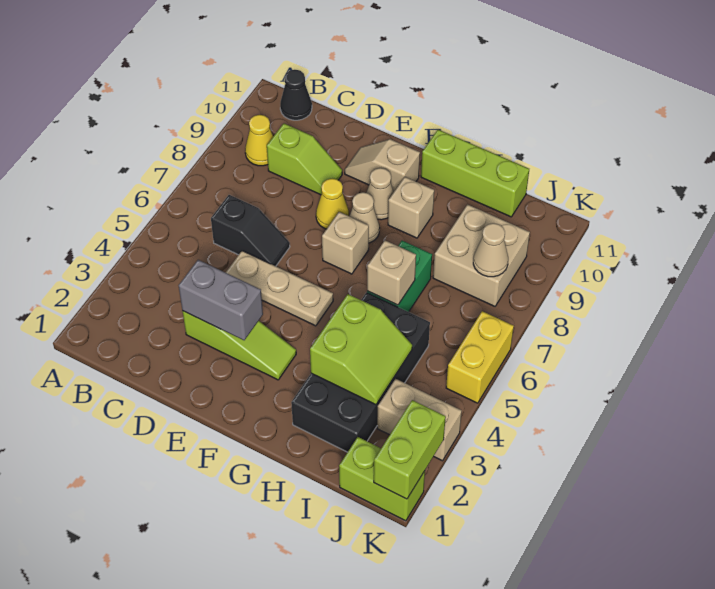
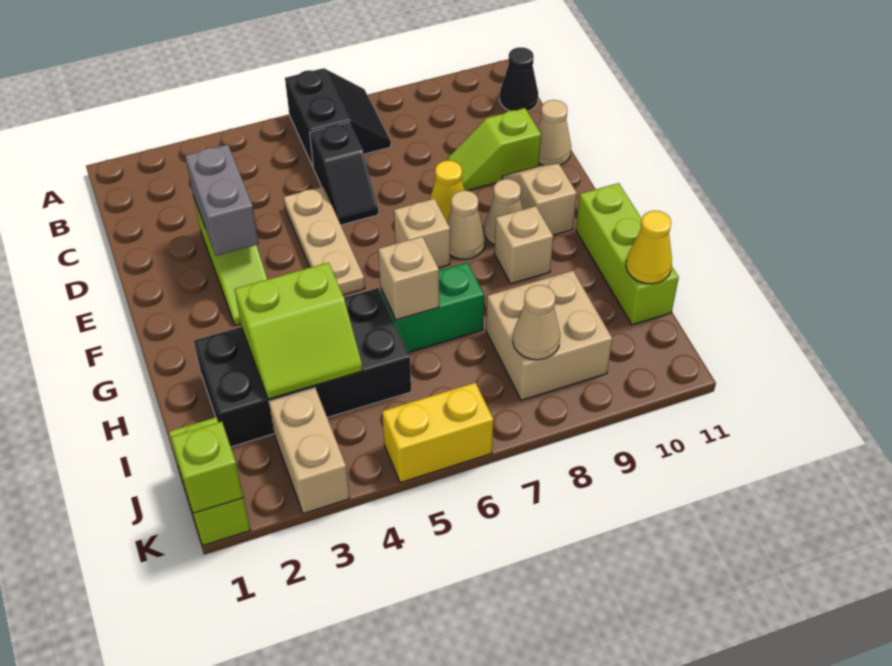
none -> black 2x2 slope [285,68,391,167]
yellow 1x1 cone [245,115,273,166] -> yellow 1x1 cone moved to [626,211,672,284]
lime 1x2 slope [267,124,342,195] -> lime 1x2 slope turned to [447,108,541,191]
none -> tan 1x1 cone [537,100,571,165]
lime 1x2 brick [374,400,446,499] -> lime 1x1 brick [171,422,243,513]

